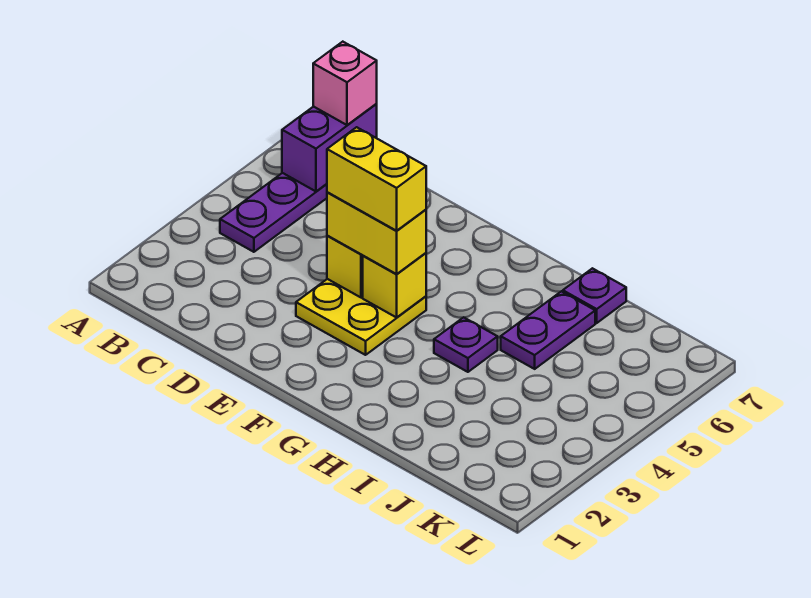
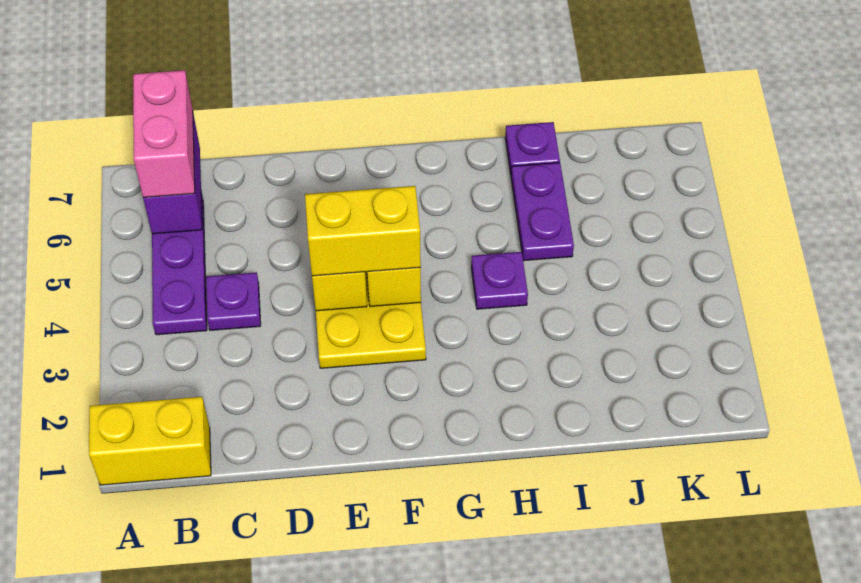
pink 1x1 brick [313,42,377,125] -> pink 1x2 brick [133,70,195,197]
none -> purple 1x1 plate [206,272,261,330]
yellow 1x2 brick [327,127,426,231] -> yellow 1x2 brick moved to [89,397,211,485]

